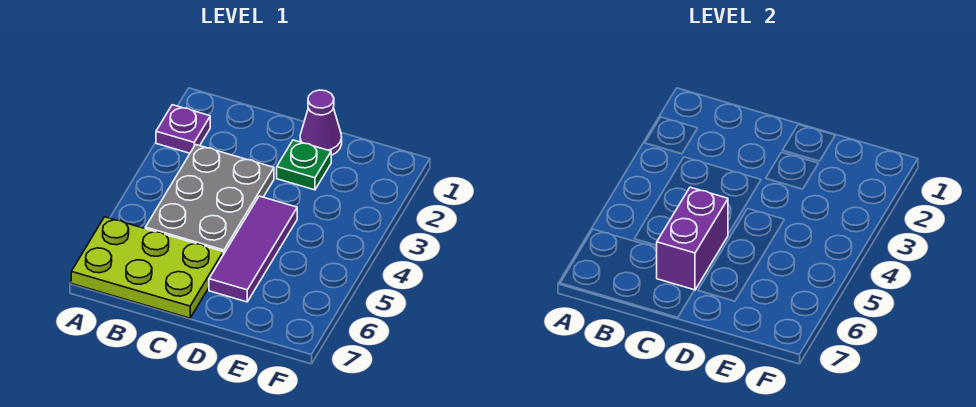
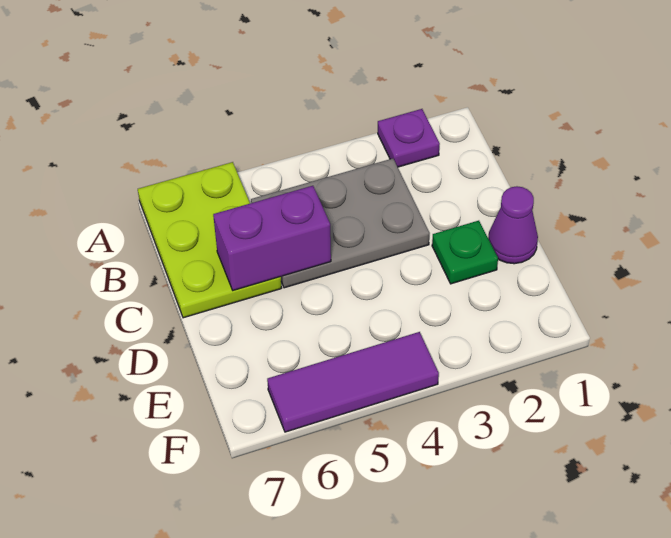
purple 1x3 tile [209,196,297,302] -> purple 1x3 tile moved to [267,332,439,432]

